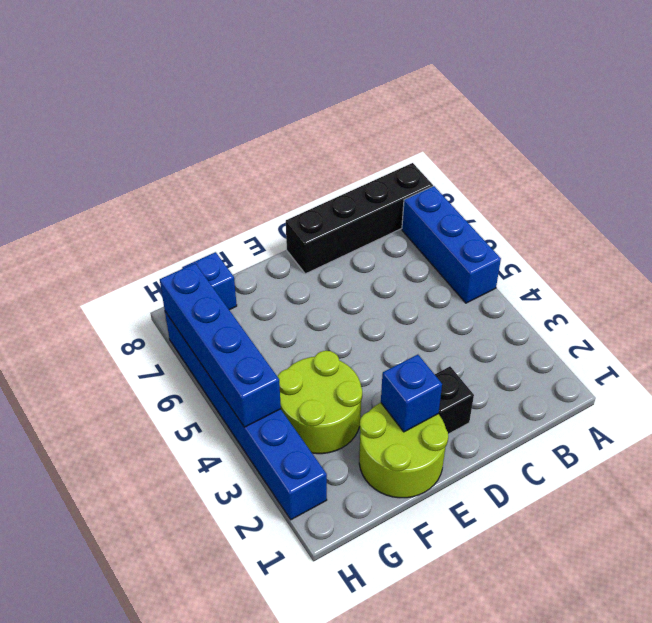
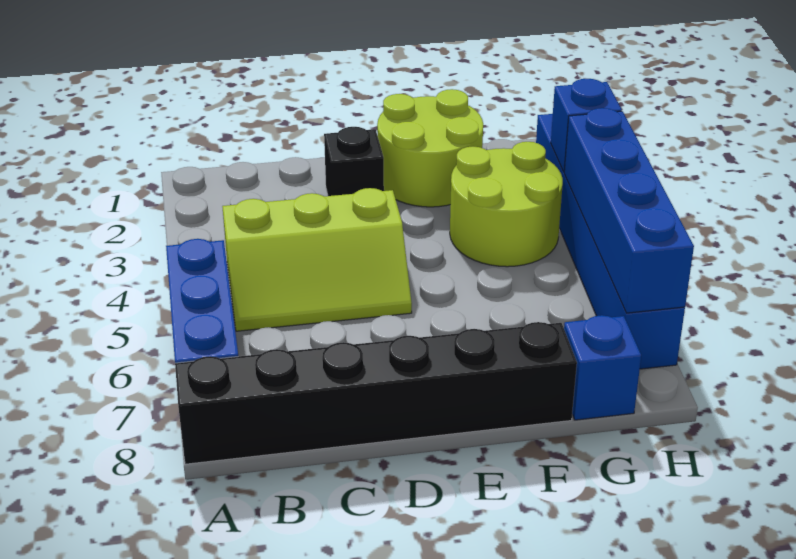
black 1x4 brick [286,163,433,274] -> black 1x6 brick [175,322,577,464]
none -> lime 2x3 slope [222,188,412,331]
blue 1x1 brick [381,355,442,432] -> blue 1x1 brick moved to [551,79,622,172]

